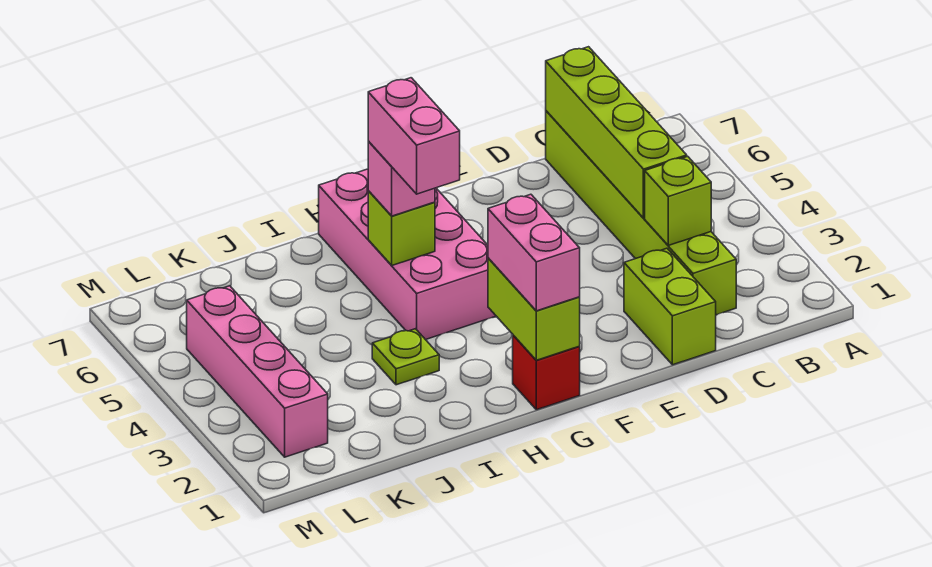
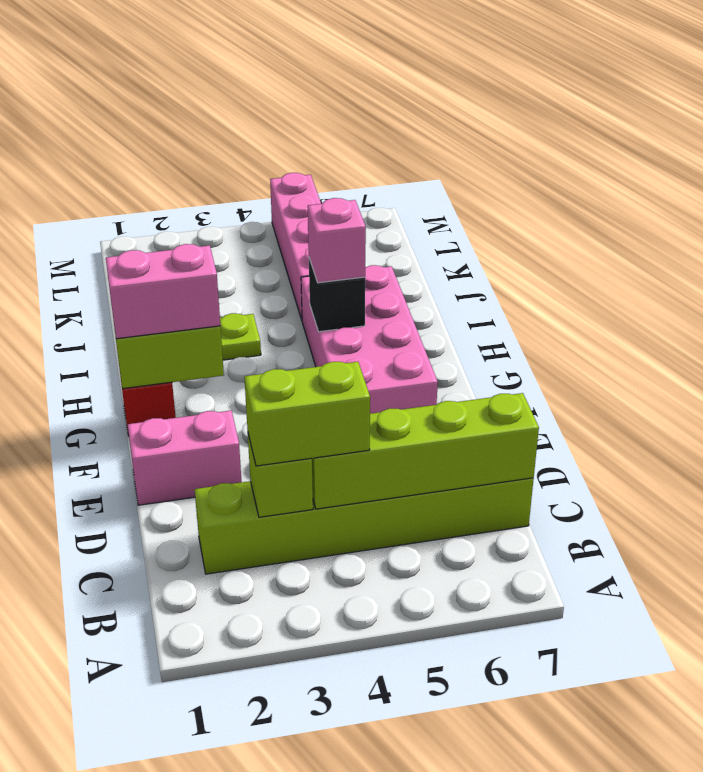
lime 1x2 brick [624,248,716,365] -> lime 1x2 brick moved to [244,362,370,466]
pink 2x4 brick [319,169,496,340] -> pink 2x4 brick turned to [301,265,438,414]
pink 1x2 brick [368,78,460,194] -> pink 1x2 brick moved to [128,411,242,505]
lime 1x1 brick [368,191,435,265] -> black 1x1 brick [309,259,365,332]
pink 1x4 brick [187,286,328,457] -> pink 1x4 brick turned to [270,173,321,320]

